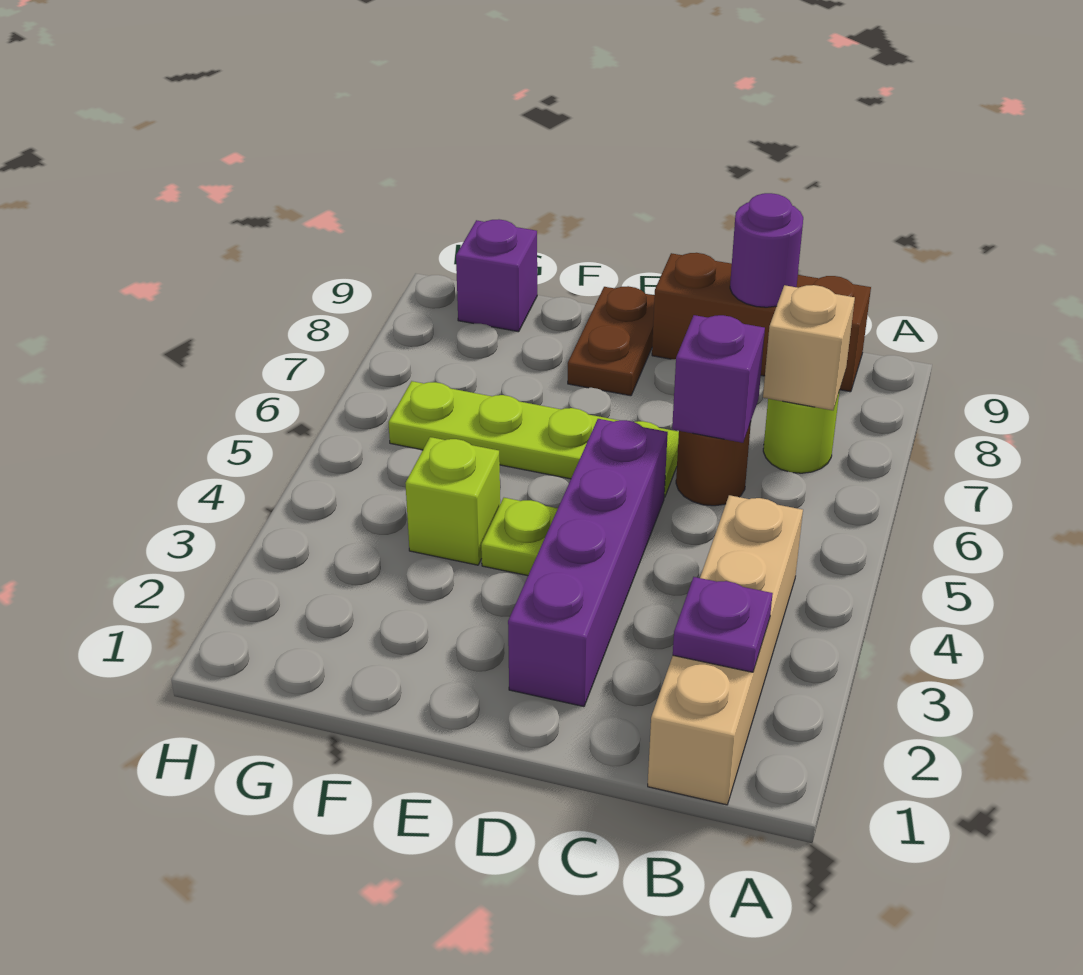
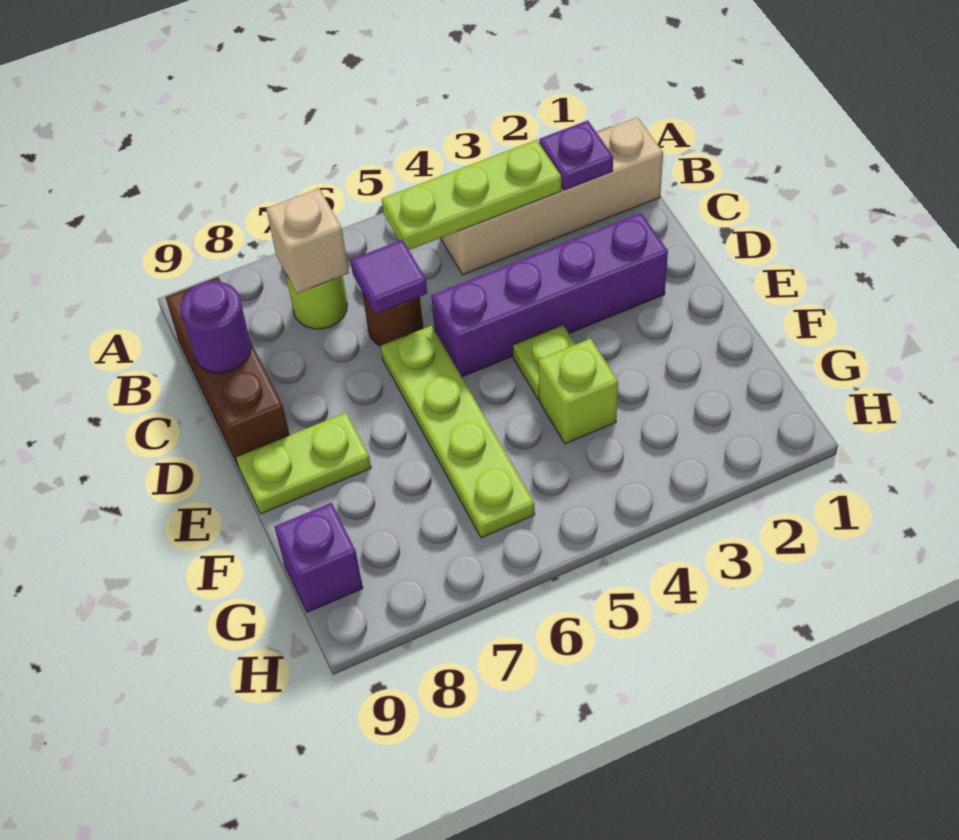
none -> lime 1x3 plate [382,140,561,250]
purple 1x1 brick [672,315,765,443] -> purple 1x1 tile [351,240,427,314]
brown 1x2 plate [568,286,655,396] -> lime 1x2 plate [236,413,371,514]

